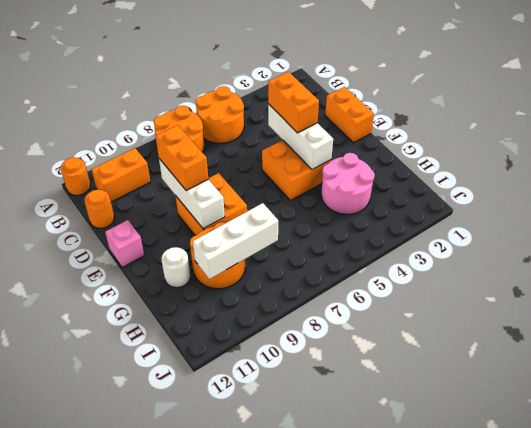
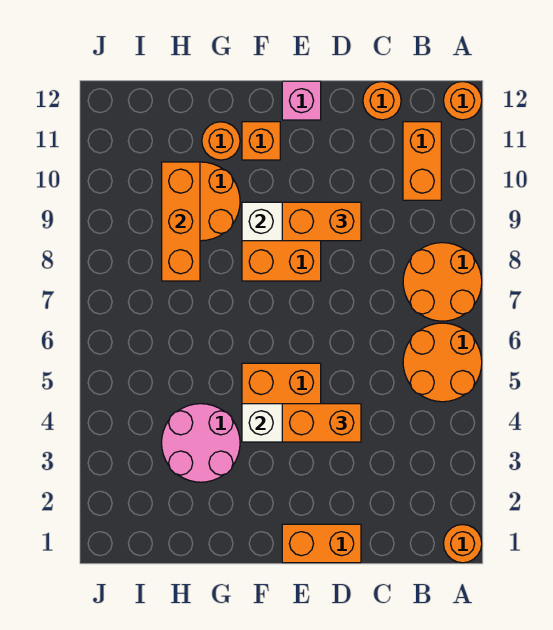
none -> orange 1x1 round brick [443,525,482,563]
none -> orange 1x1 brick [242,122,280,160]
white 1x1 round brick [161,247,190,288] -> orange 1x1 round brick [202,122,240,160]
white 1x3 brick [193,203,278,279] -> orange 1x3 brick [162,162,200,281]

